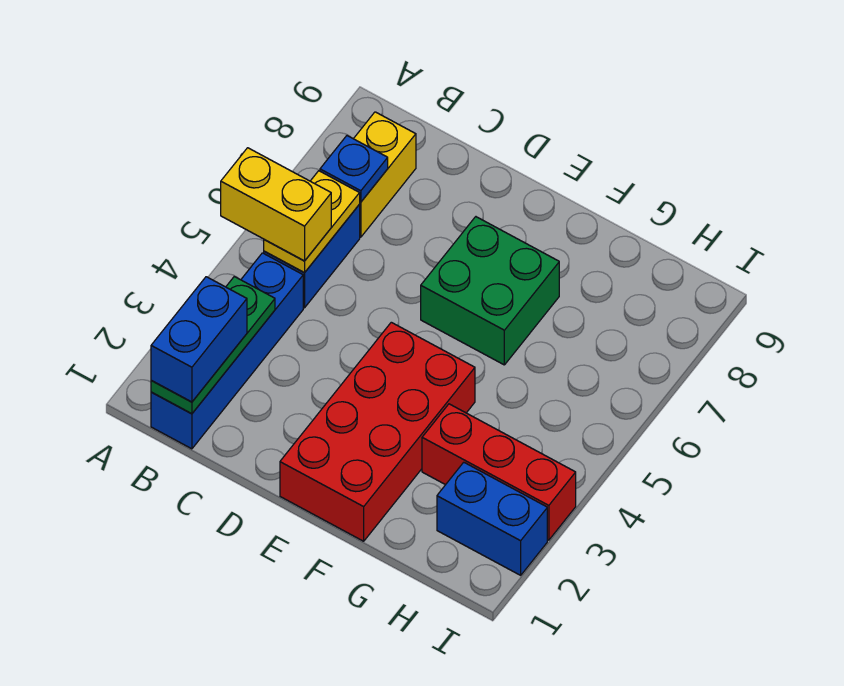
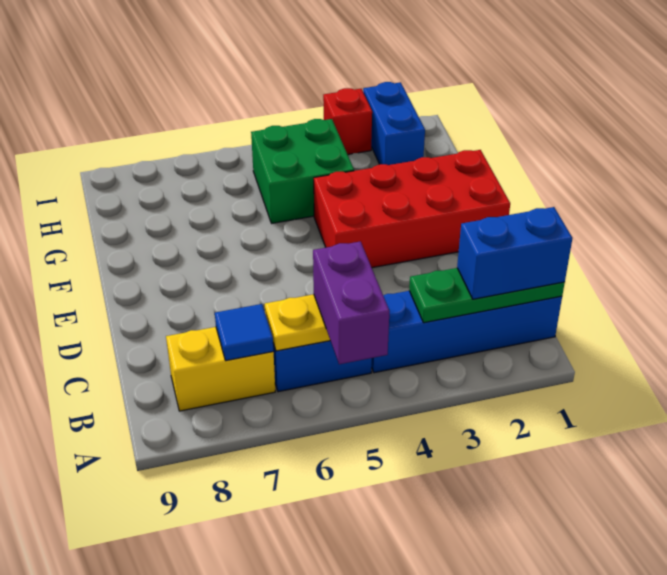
yellow 1x2 brick [221,148,331,261] -> purple 1x2 brick [313,241,389,364]
blue 1x1 plate [320,136,388,202] -> blue 1x1 tile [215,304,274,361]
green 2x2 brick [421,217,559,365] -> green 2x2 brick moved to [251,119,354,223]
red 1x3 brick [422,404,576,540] -> red 1x1 brick [323,88,372,154]

